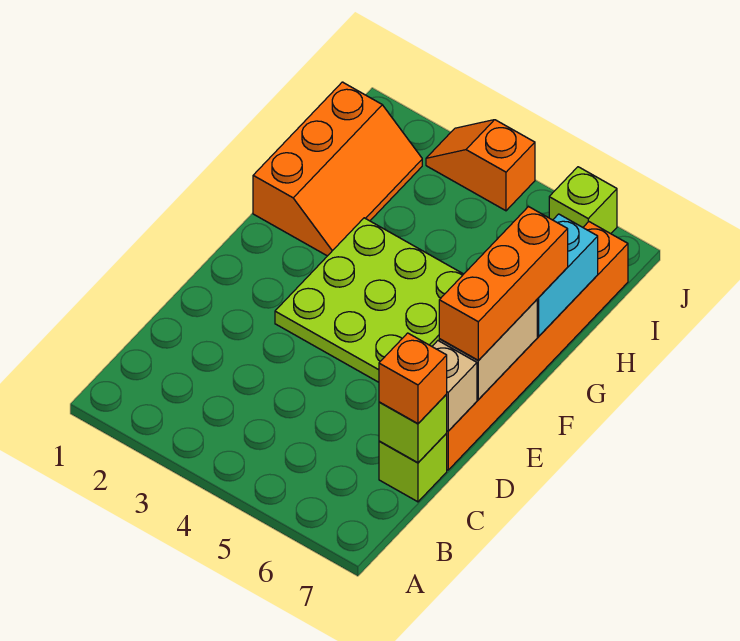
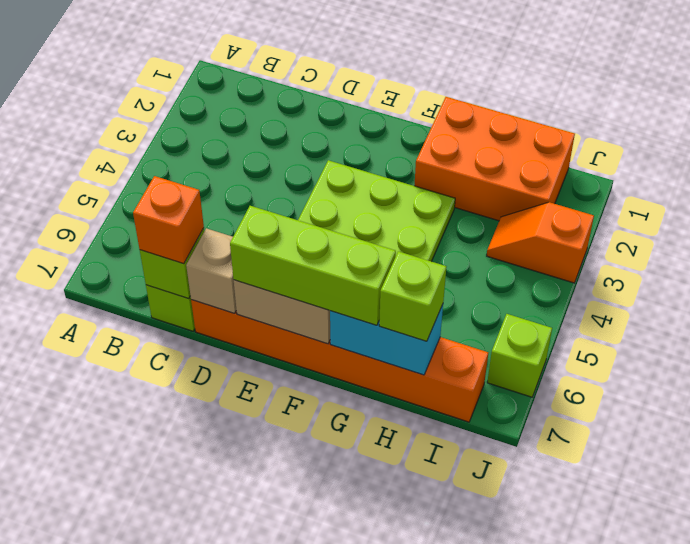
orange 1x3 brick [439,206,568,360] -> lime 1x3 brick [230,206,396,325]
orange 2x3 slope [253,82,422,256] -> orange 2x3 brick [414,97,575,221]
none -> lime 1x1 brick [379,251,446,341]
orange 1x2 slope [426,120,535,211] -> orange 1x2 slope turned to [487,202,594,283]

